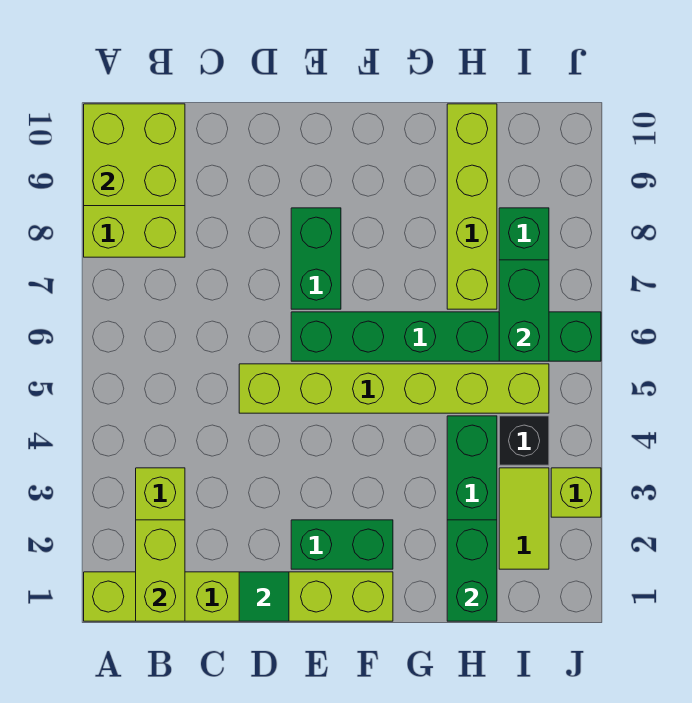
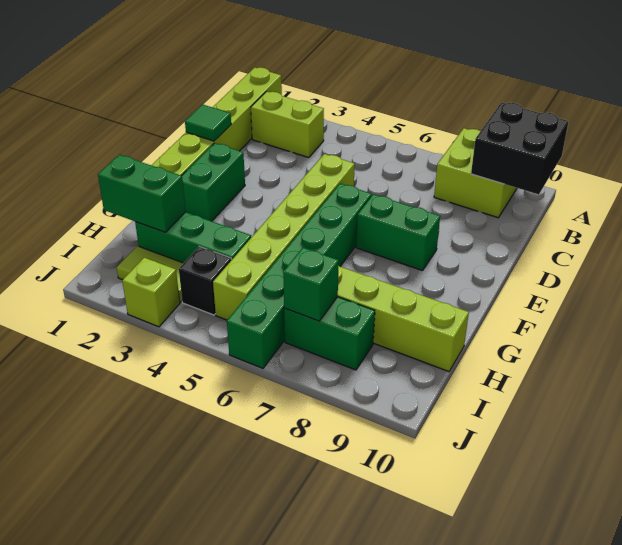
lime 2x2 brick [84,104,185,206] -> black 2x2 brick [471,102,569,195]
lime 1x2 brick [136,520,185,621] -> none
green 1x2 brick [499,260,549,361] -> green 1x1 brick [283,248,339,321]

